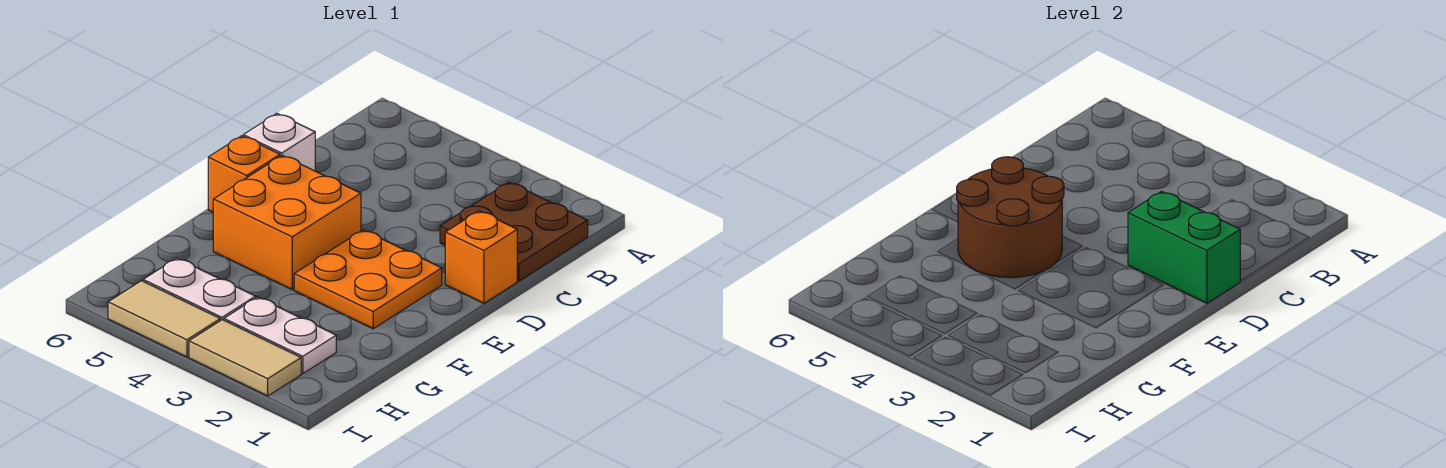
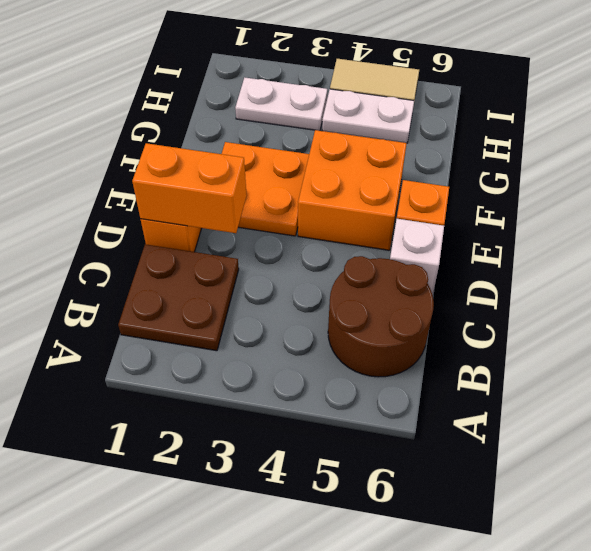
green 1x2 brick [1128,191,1240,303] -> orange 1x2 brick [132,143,247,233]
brown 2x2 round brick [957,157,1064,278] -> brown 2x2 round brick moved to [328,256,434,377]
tan 1x2 tile [189,320,301,396] -> none

